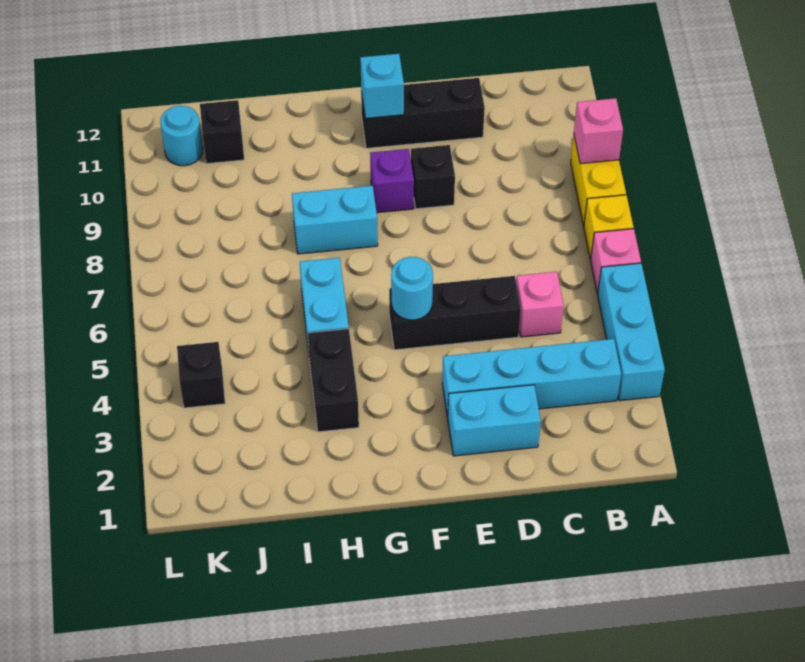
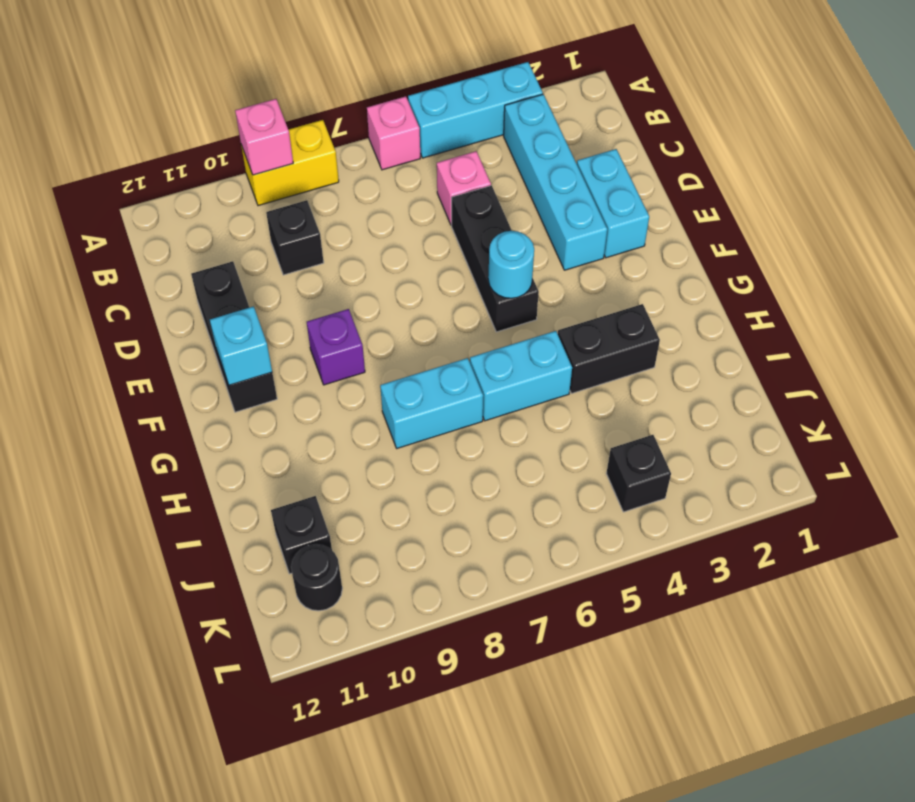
yellow 1x1 brick [584,195,634,259] -> none
black 1x1 brick [411,145,455,209] -> black 1x1 brick moved to [266,200,324,275]
cyan 1x2 brick [292,186,378,254] -> cyan 1x2 brick turned to [380,358,483,448]
cyan 1x1 round brick [160,106,203,166] -> black 1x1 round brick [291,544,342,611]

